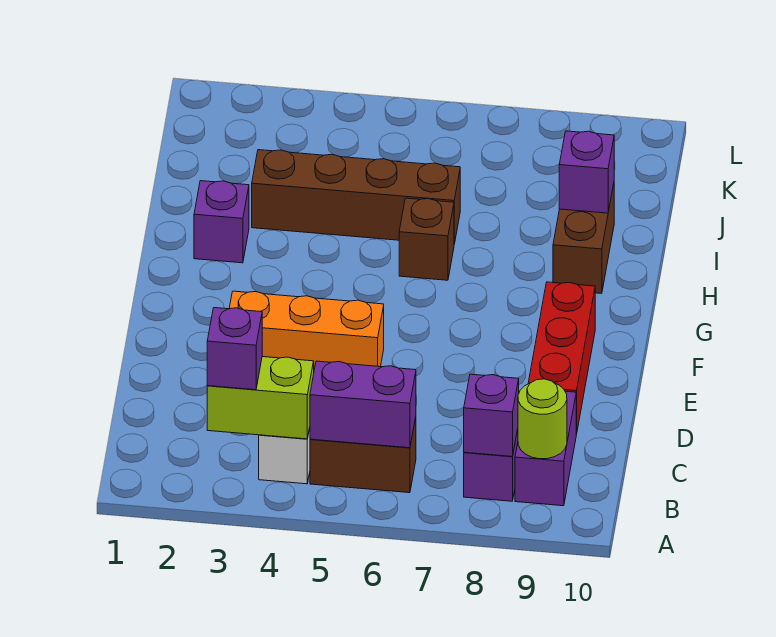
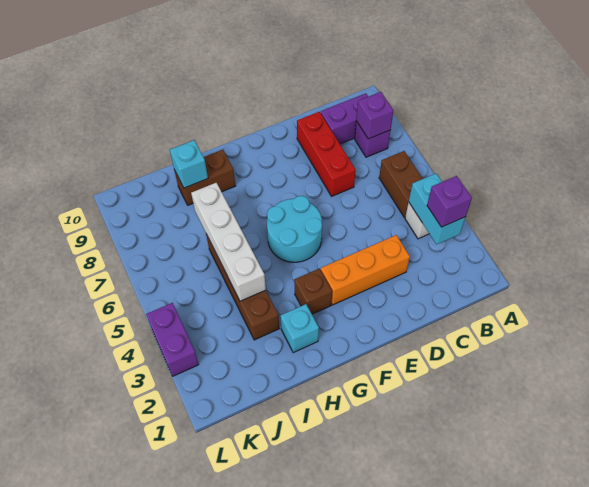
lime 1x2 brick [207,357,314,439] -> cyan 1x2 brick [409,174,466,244]
purple 1x2 brick [310,361,416,448] -> purple 1x2 brick moved to [146,303,199,376]
lime 1x1 round brick [518,379,567,459] -> none
red 1x3 brick [528,282,595,435] -> red 1x3 brick turned to [297,112,356,196]
orange 1x3 brick [229,291,384,369] -> orange 1x3 brick turned to [321,235,410,305]
none -> cyan 2x2 round brick [267,196,322,262]
purple 1x1 brick [194,181,249,263] -> cyan 1x1 brick [280,304,319,353]
brown 1x1 brick [399,198,454,280] -> brown 1x1 brick moved to [294,268,332,314]
none -> white 1x4 brick [191,183,266,301]
purple 1x1 brick [559,131,614,213] -> cyan 1x1 brick [170,140,208,188]

